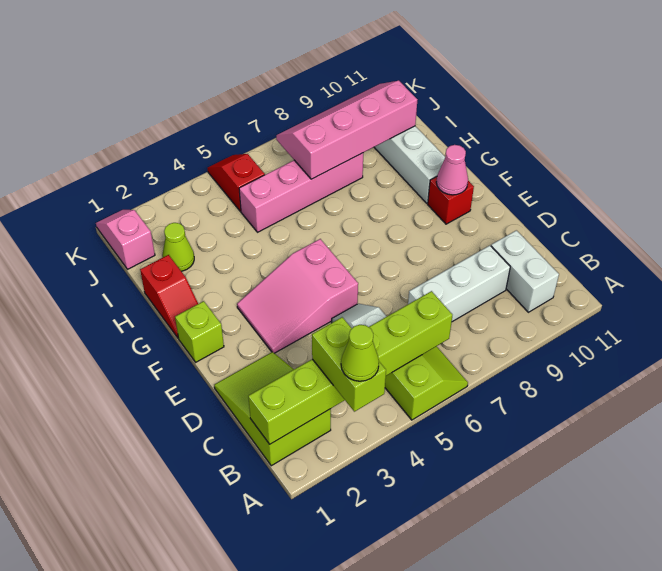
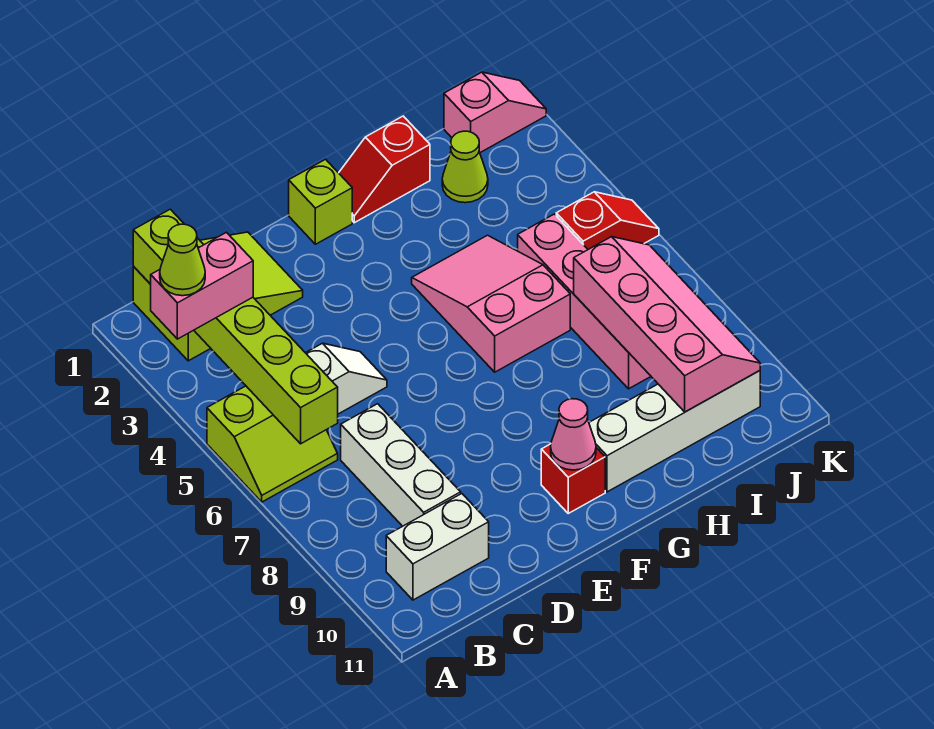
lime 1x2 brick [312,317,386,412] -> pink 1x2 brick [150,232,253,339]
pink 2x3 slope [237,239,358,353] -> pink 2x3 slope moved to [412,235,570,372]

